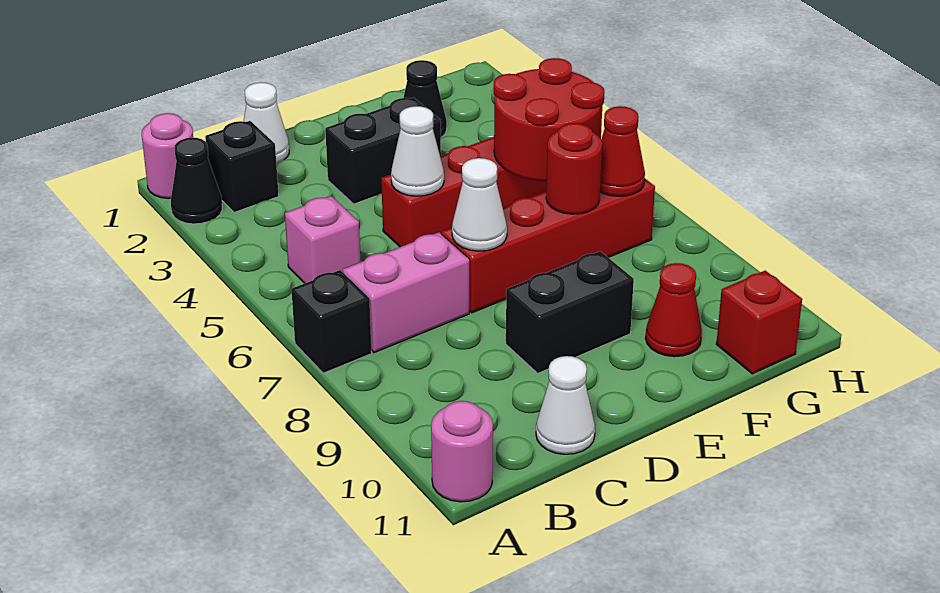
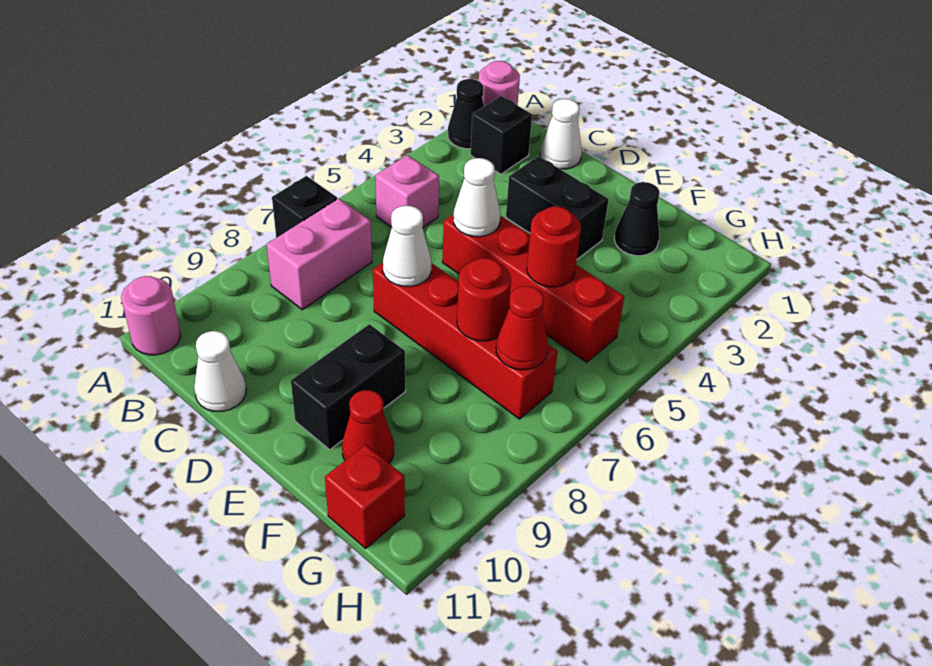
pink 1x2 brick [343,232,469,353] -> pink 1x2 brick turned to [267,198,372,310]
black 1x2 brick [506,251,634,373] -> black 1x2 brick turned to [291,324,405,450]
red 2x2 round brick [494,58,605,182] -> red 1x1 round brick [527,206,581,287]

